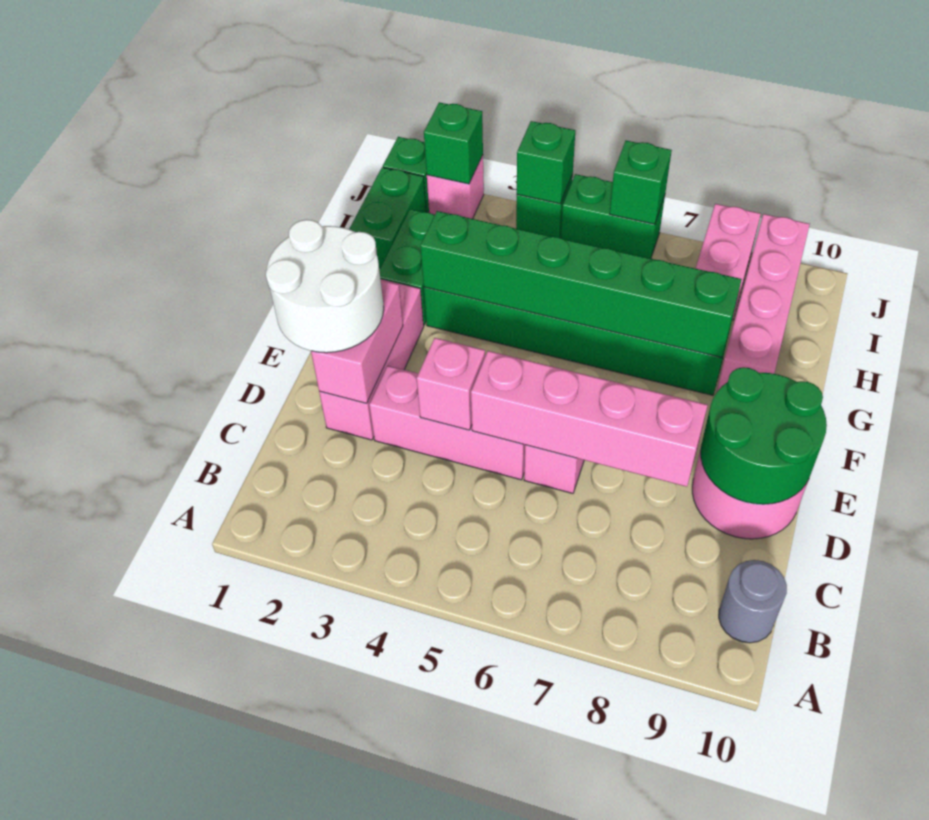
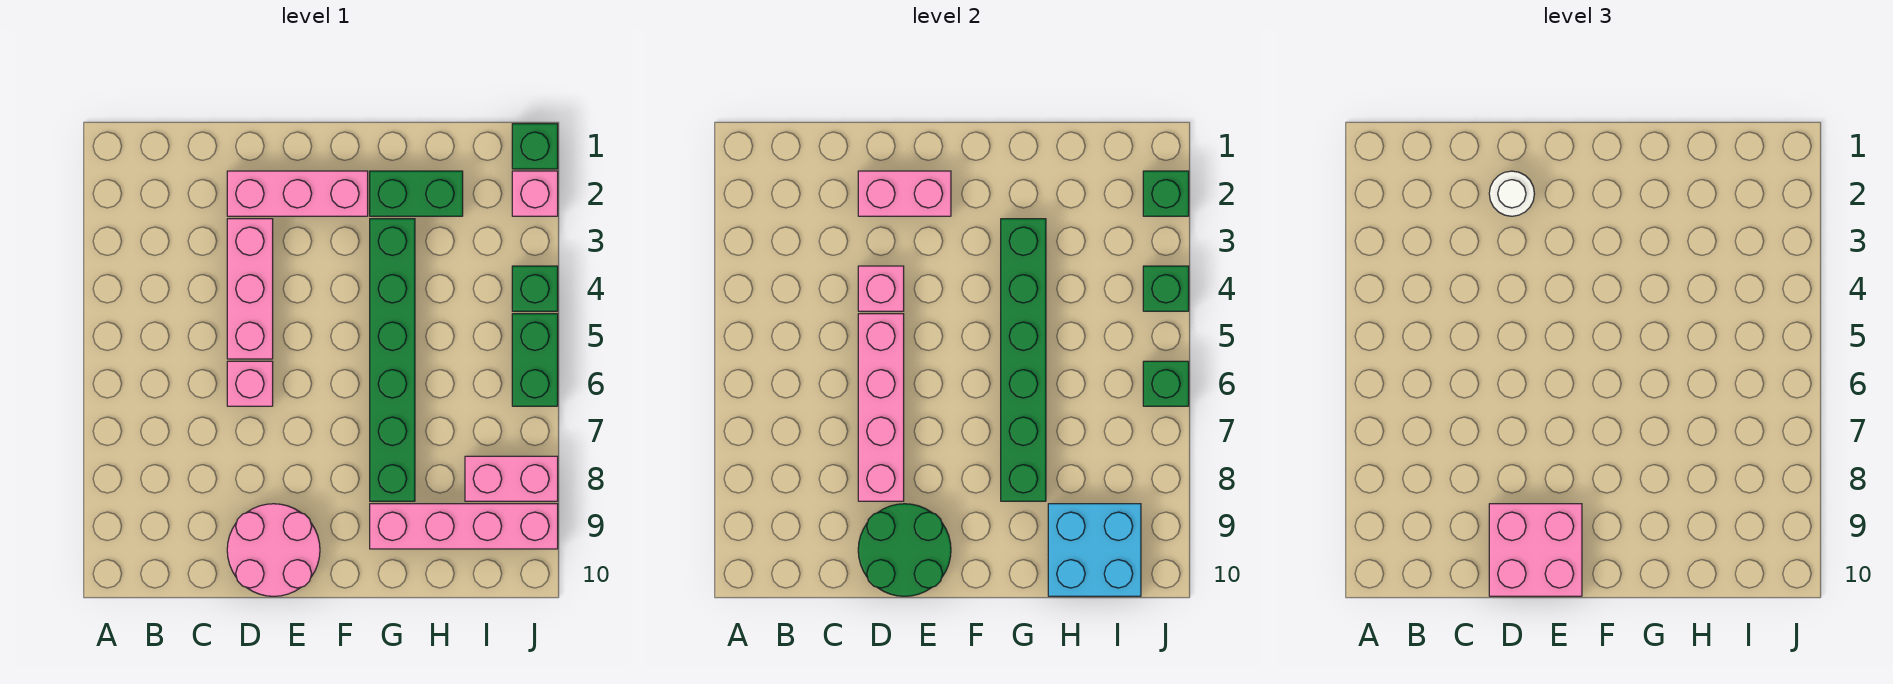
grey 1x1 round brick [719,560,787,643] -> none
white 2x2 round brick [266,220,384,353] -> white 1x1 round brick [1489,171,1534,216]
none -> pink 2x2 brick [1489,504,1582,596]
green 1x2 brick [349,167,426,270] -> none
none -> cyan 2x2 brick [1048,504,1141,596]

